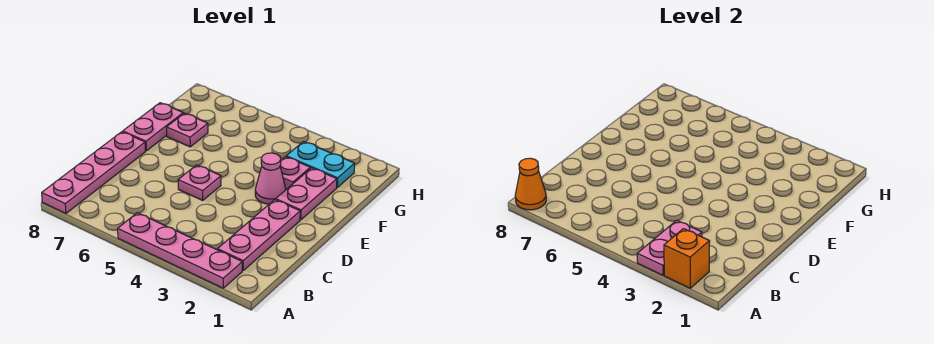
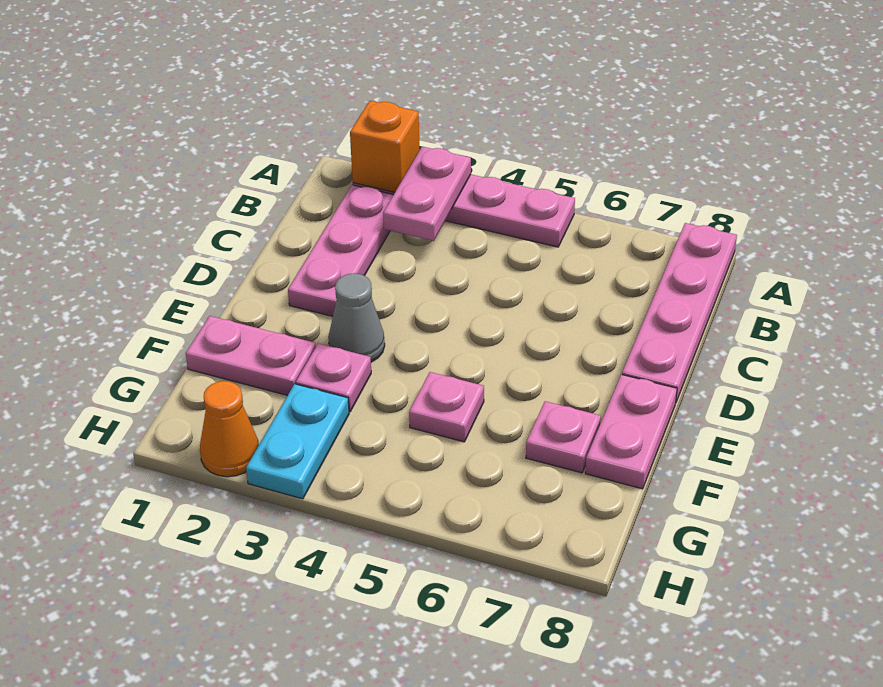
orange 1x1 cone [515,158,546,210] -> orange 1x1 cone moved to [200,381,259,477]
pink 1x1 plate [178,165,221,200] -> pink 1x1 plate moved to [409,372,484,442]
pink 1x2 plate [276,168,337,220] -> pink 1x2 plate turned to [186,316,316,396]
pink 1x1 cone [255,153,286,204] -> grey 1x1 cone [328,273,385,362]
cyan 1x2 plate [286,142,355,187] -> cyan 1x2 plate turned to [246,384,349,499]

